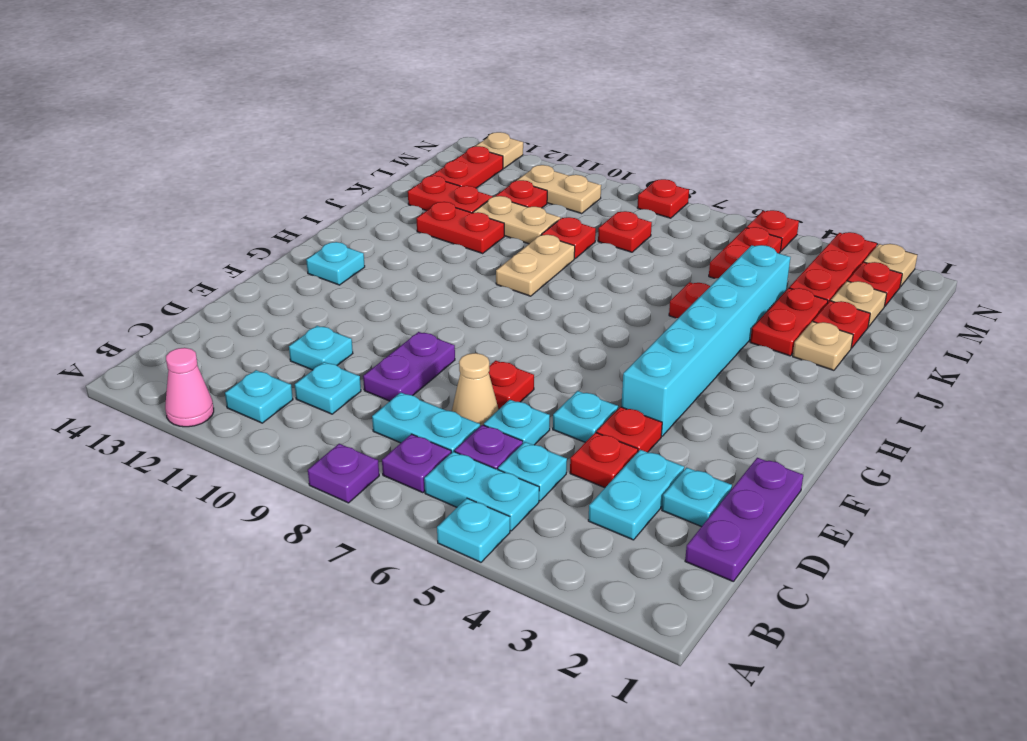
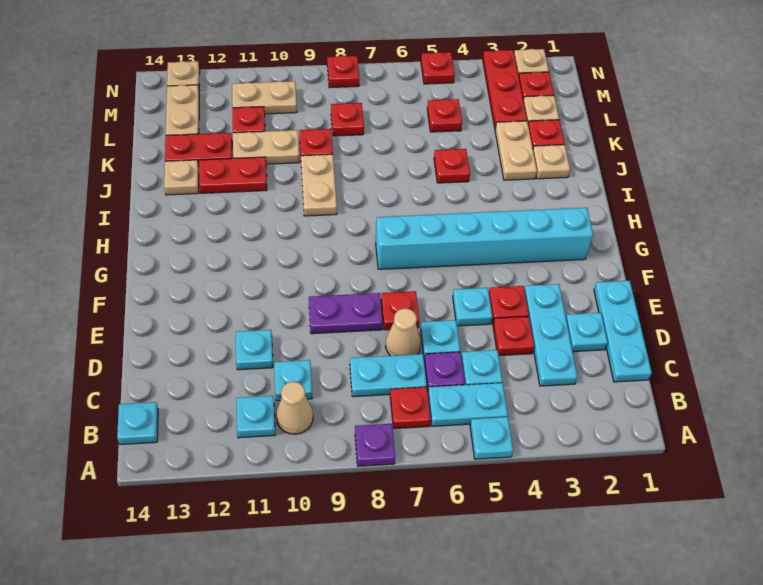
pink 1x1 cone [165,348,214,427] -> none
purple 1x1 plate [382,434,451,493] -> red 1x1 plate [390,387,431,429]
none -> tan 1x1 cone [276,382,313,434]
purple 1x3 plate [685,458,803,582] -> cyan 1x3 plate [594,281,652,382]
cyan 1x2 plate [588,450,684,540] -> cyan 1x3 plate [524,284,577,386]
purple 1x2 plate [363,332,455,401] -> purple 1x2 plate turned to [309,293,383,334]
cyan 1x6 brick [621,245,790,436] -> cyan 1x6 brick turned to [376,208,593,269]
cyan 1x1 plate [306,242,365,285] -> cyan 1x1 plate moved to [117,402,158,444]
red 1x2 plate [750,288,828,356] -> tan 1x2 plate [495,121,537,180]
none -> tan 1x1 plate [164,160,199,195]
red 1x2 plate [709,227,782,278] -> red 1x1 plate [427,99,462,132]
red 1x2 plate [431,146,503,188] -> tan 1x2 plate [166,85,199,135]

